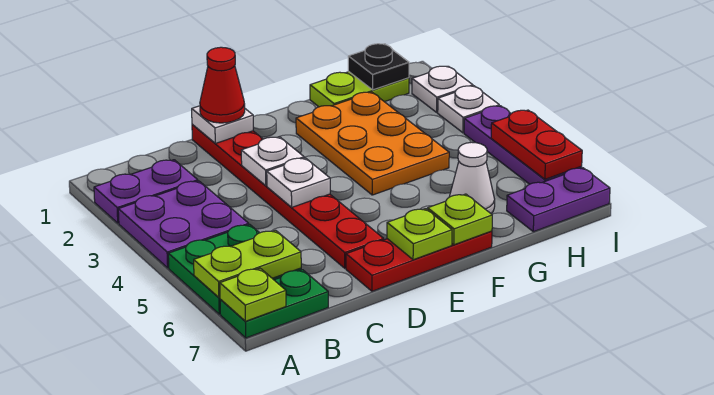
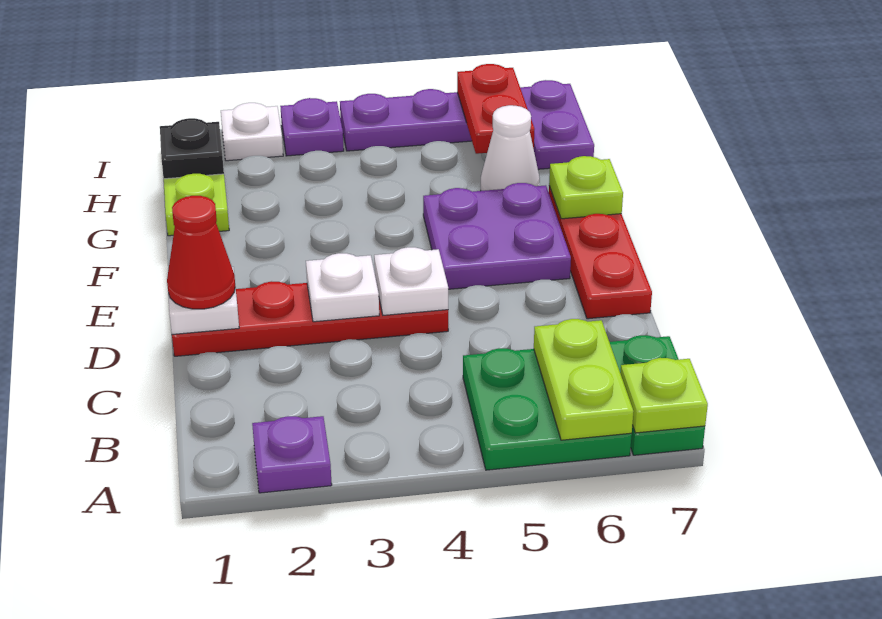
purple 1x2 plate [94,160,198,223] -> purple 1x1 plate [252,416,332,493]
purple 2x2 plate [118,181,249,268] -> purple 2x2 plate moved to [423,183,571,289]
red 1x6 plate [192,124,384,268] -> red 1x4 plate [172,281,448,356]
lime 1x1 plate [387,209,452,260] -> none
orange 2x3 plate [296,92,449,195] -> none
white 1x1 plate [438,86,499,133] -> purple 1x1 plate [280,98,344,156]
red 1x2 plate [491,110,582,179] -> red 1x2 plate turned to [457,64,535,154]

